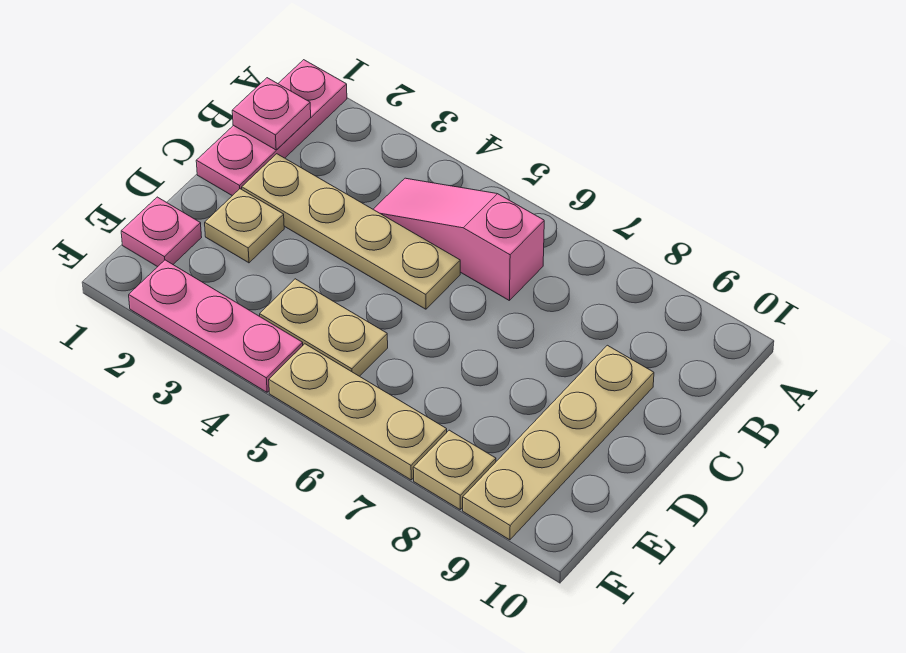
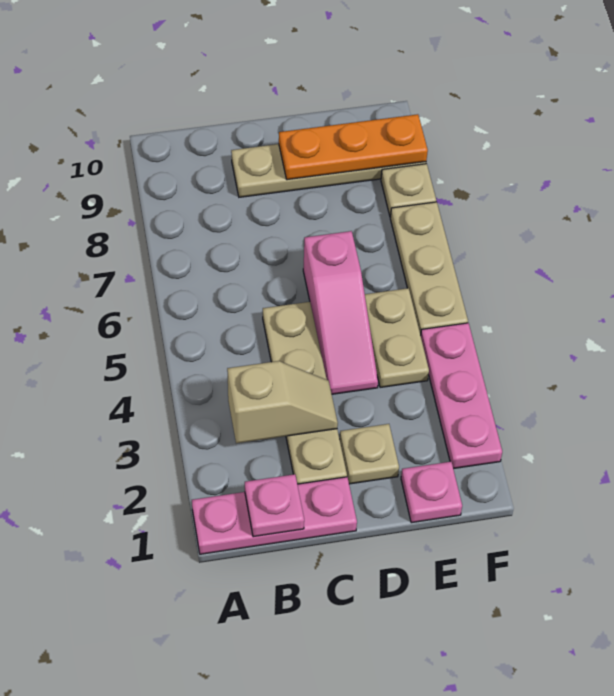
none -> tan 1x2 slope [227,361,338,443]
pink 1x3 slope [373,178,544,301] -> pink 1x3 slope moved to [303,231,378,394]
none -> orange 1x3 plate [279,114,428,180]

